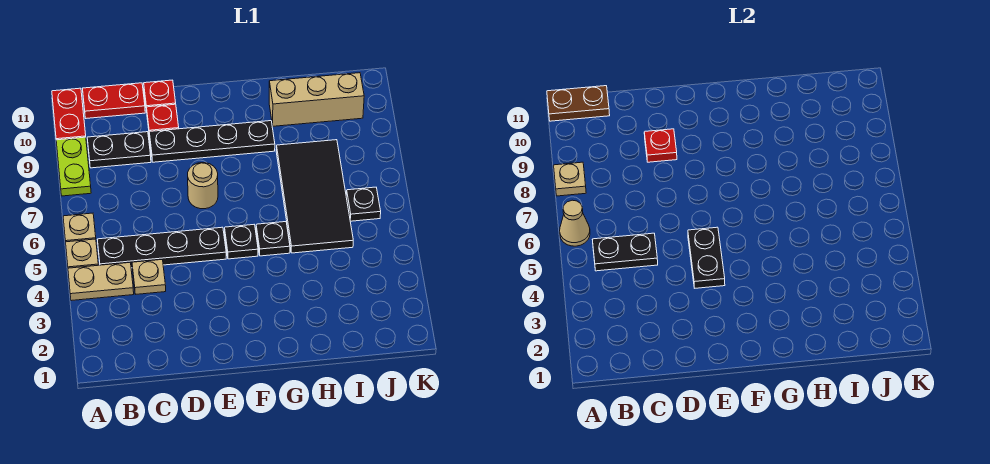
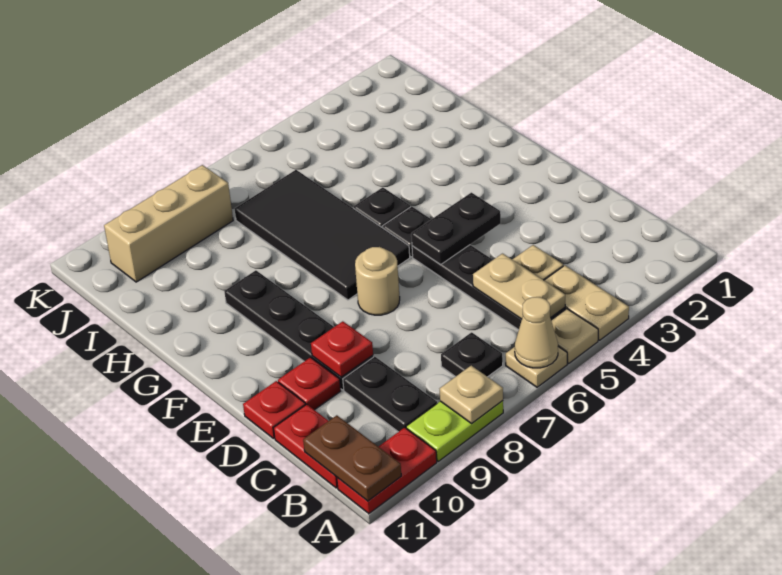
black 1x2 plate [592,233,658,271] -> tan 1x2 plate [473,254,565,319]
black 2x4 tile [276,140,353,253] -> black 2x4 tile turned to [235,170,410,300]
tan 1x3 brick [269,73,364,126] -> tan 1x3 brick turned to [104,165,233,282]
black 1x1 plate [346,187,381,221] -> black 1x1 plate moved to [441,332,503,377]

